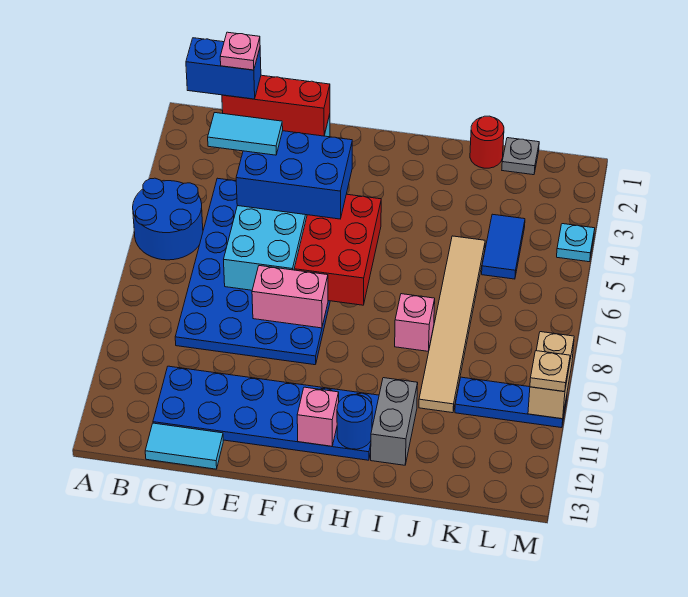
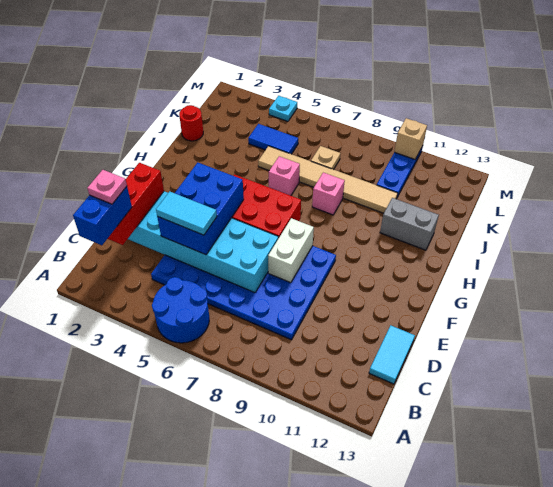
cyan 1x2 tile [208,113,283,155] -> cyan 1x2 tile turned to [156,191,217,235]
blue 2x6 plate [153,366,379,460] -> none
pink 1x2 brick [252,266,328,328] -> white 1x2 brick [268,218,314,283]
pink 1x1 brick [297,387,339,446] -> pink 1x1 brick moved to [269,156,300,196]
blue 1x1 round brick [337,395,372,449] -> none
grey 1x1 plate [502,138,539,175] -> none
tan 1x2 brick [528,332,574,419] -> tan 1x1 brick [394,118,427,159]
tan 1x1 plate [530,351,570,392] -> tan 1x1 plate moved to [311,146,340,170]

